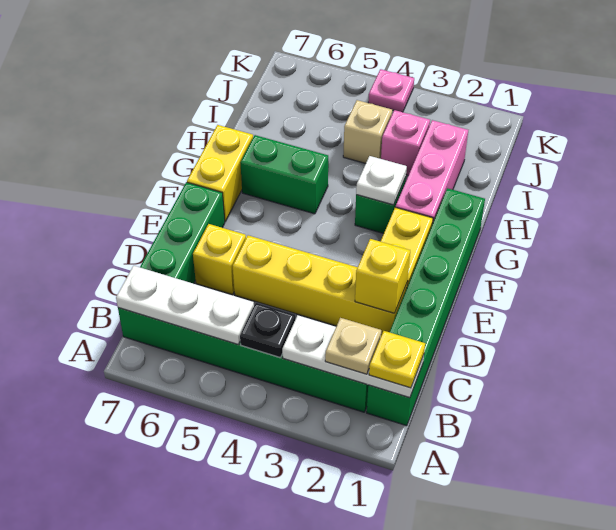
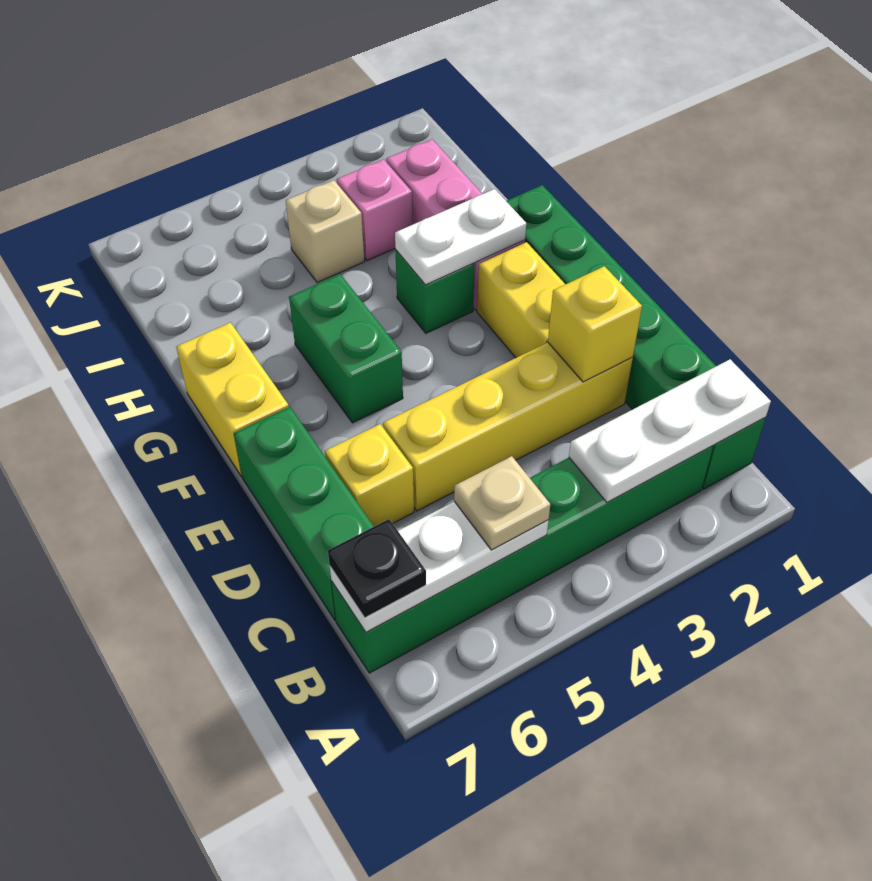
yellow 1x1 plate [369,331,425,388] -> none
tan 1x1 plate [325,318,381,374] -> tan 1x1 plate moved to [454,456,550,550]
black 1x1 plate [240,303,296,357] -> black 1x1 plate moved to [328,519,426,618]
white 1x1 plate [356,156,407,205] -> white 1x2 plate [395,189,526,285]
green 1x2 brick [240,135,328,214] -> green 1x2 brick turned to [289,274,403,423]
pink 1x1 plate [368,69,414,112] -> none

